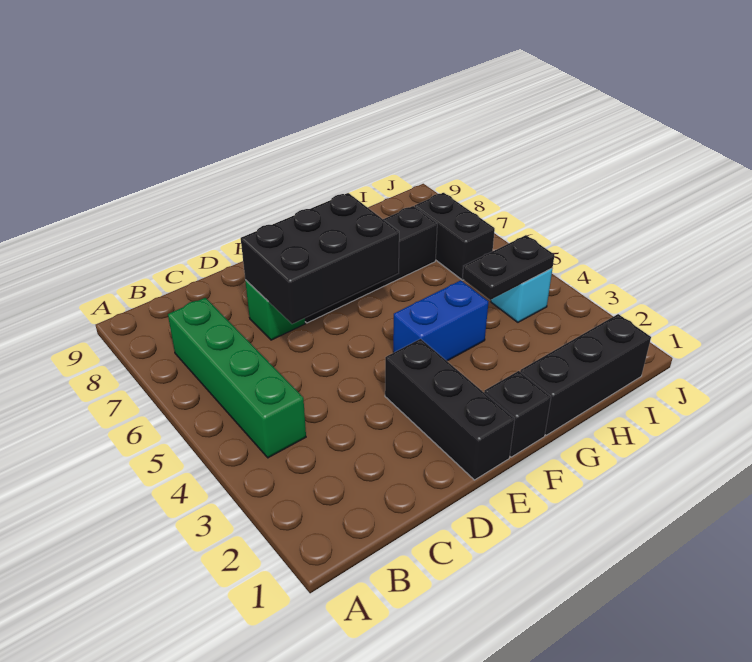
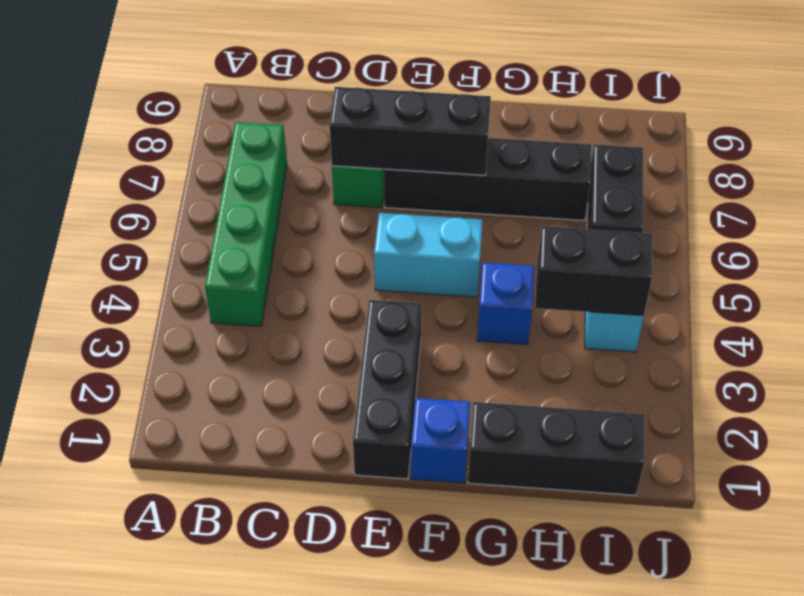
black 2x3 brick [241,193,399,324] -> black 1x3 brick [330,87,491,175]
none -> cyan 1x2 brick [374,213,483,297]
black 1x1 brick [484,371,551,457] -> blue 1x1 brick [411,398,470,483]
blue 1x2 brick [393,280,488,361] -> blue 1x1 brick [477,263,534,345]
black 1x2 plate [462,235,554,300] -> black 1x2 brick [535,226,652,316]

